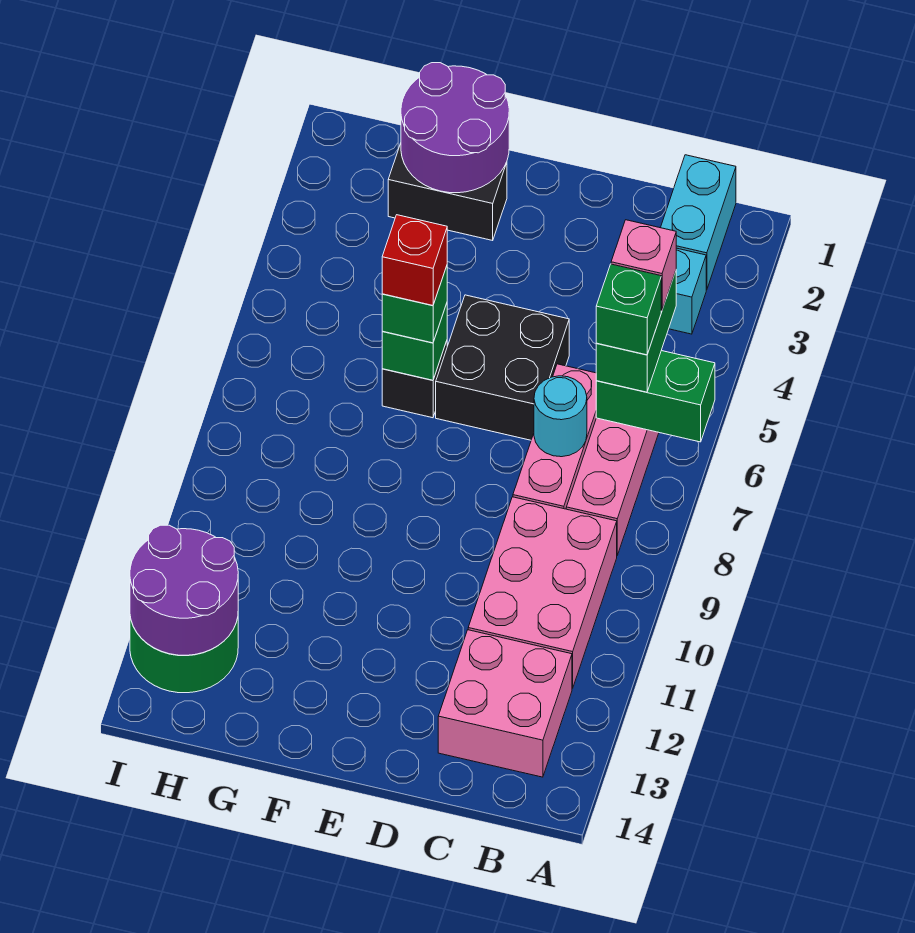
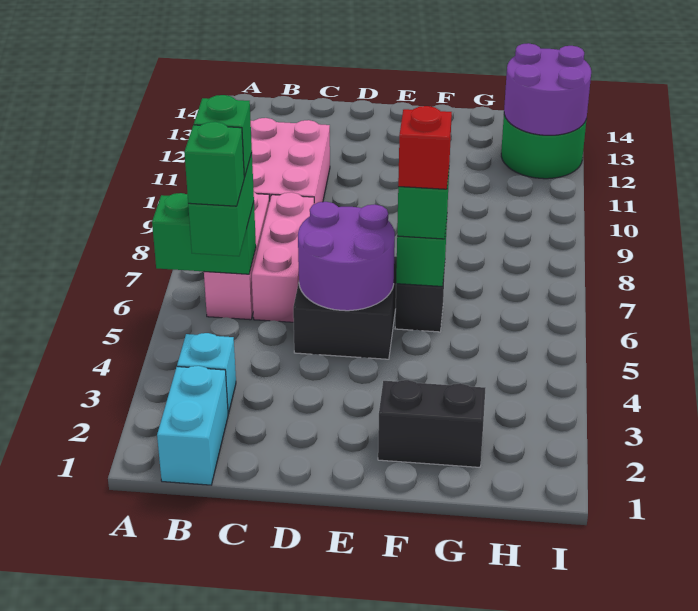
pink 1x1 brick [611,220,676,311] -> green 1x1 brick [184,122,244,206]
pink 2x2 brick [438,630,572,777] -> none
cyan 1x1 round brick [534,376,587,457] -> none
purple 2x2 round brick [401,63,509,193] -> purple 2x2 round brick moved to [298,202,395,311]

